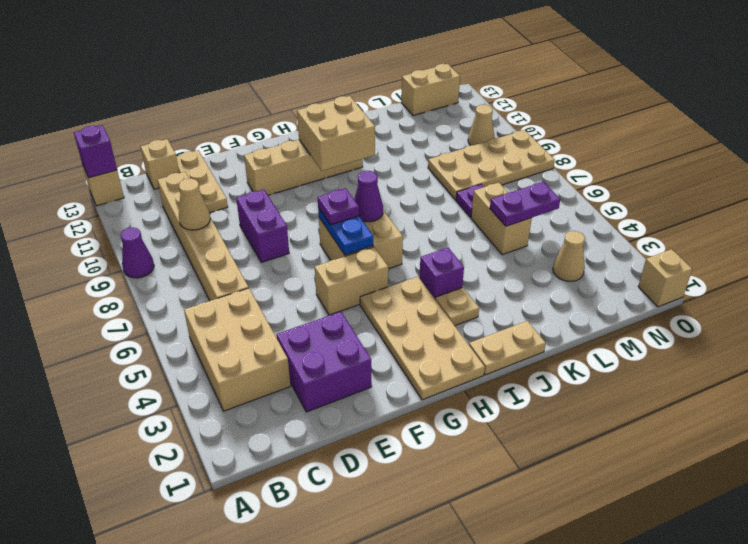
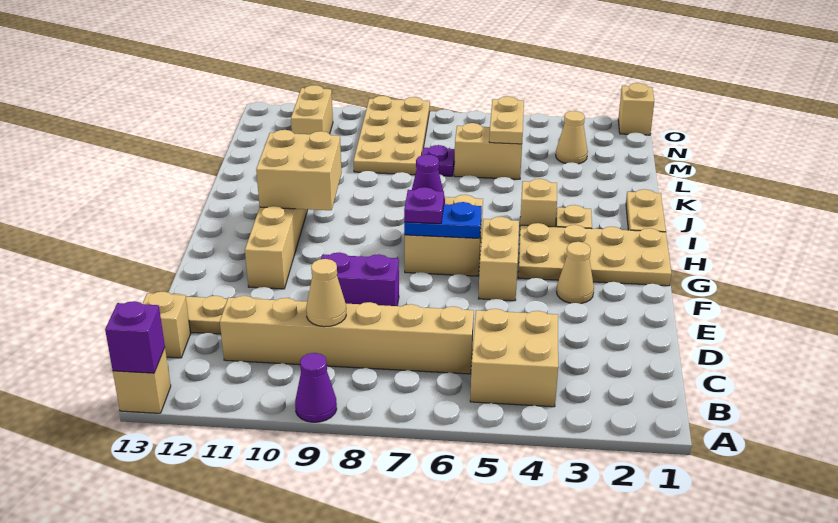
tan 2x3 brick [184,288,291,411] -> tan 2x2 brick [470,309,558,407]
purple 2x2 brick [276,312,372,412] -> none
purple 1x1 brick [419,248,464,299] -> tan 1x1 brick [520,179,557,227]
purple 1x2 plate [490,182,560,226] -> tan 1x2 plate [489,96,524,144]
tan 1x2 brick [401,64,460,116] -> tan 1x2 brick moved to [291,85,333,134]
tan 1x1 cone [468,105,495,146] -> tan 1x1 cone moved to [556,242,594,304]

